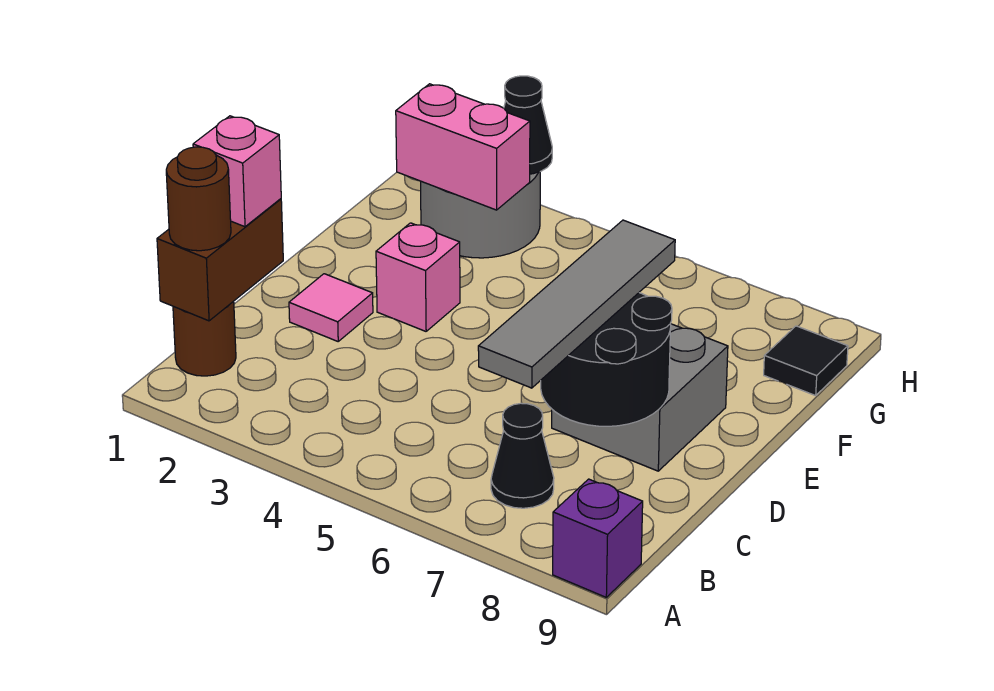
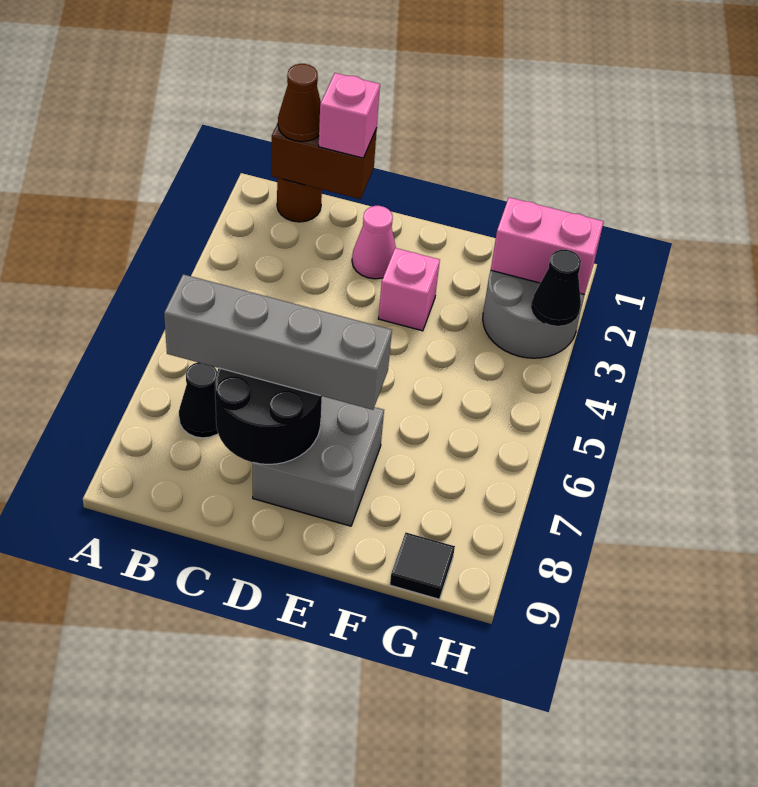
purple 1x1 brick [553,479,643,597] -> none
brown 1x1 round brick [166,147,231,251] -> brown 1x1 cone [278,64,321,142]
grey 1x4 tile [478,220,675,388] -> grey 1x4 brick [164,274,392,410]
pink 1x1 tile [289,274,373,341] -> pink 1x1 cone [352,206,396,279]
pink 1x2 brick [396,84,530,210] -> pink 1x2 brick turned to [491,197,604,295]

